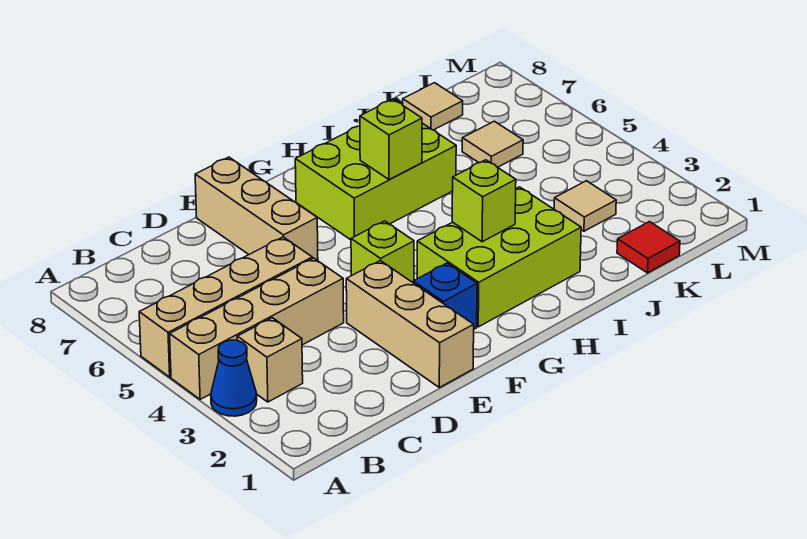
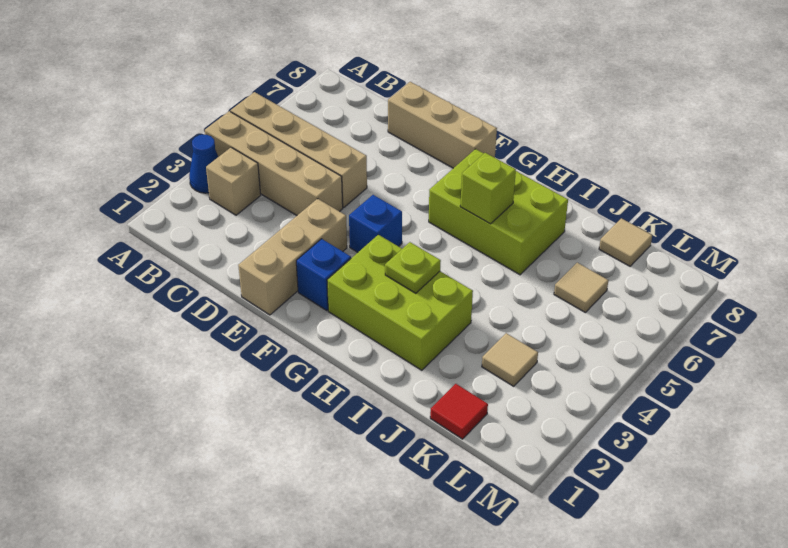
tan 1x3 brick [195,157,318,261] -> tan 1x3 brick turned to [388,82,497,168]
lime 1x1 brick [351,221,414,282] -> blue 1x1 brick [349,195,402,252]
lime 1x1 brick [452,160,516,242] -> lime 1x1 plate [385,242,441,293]

